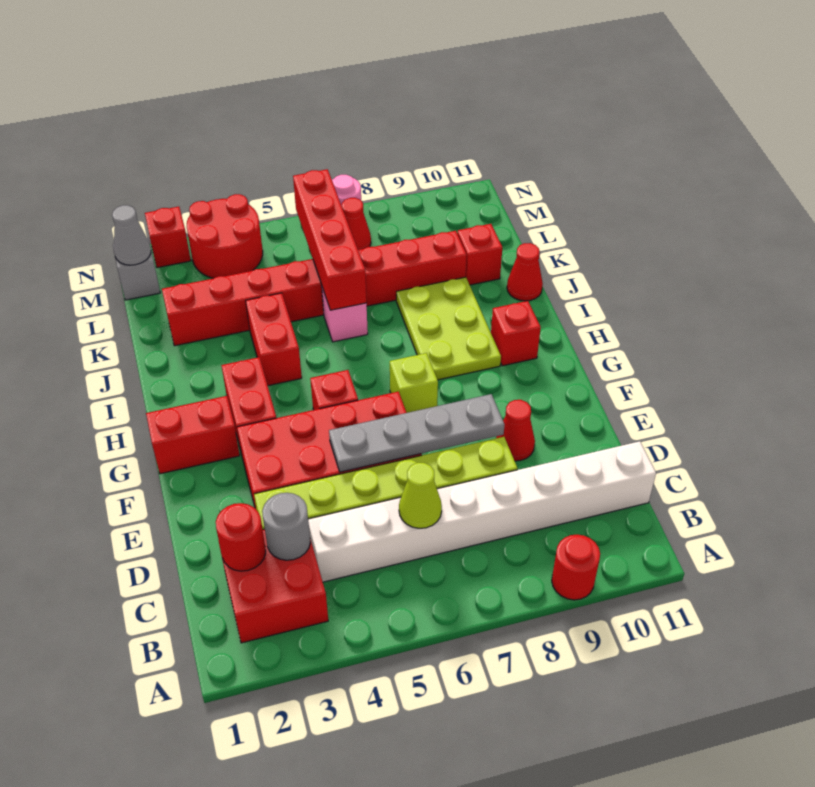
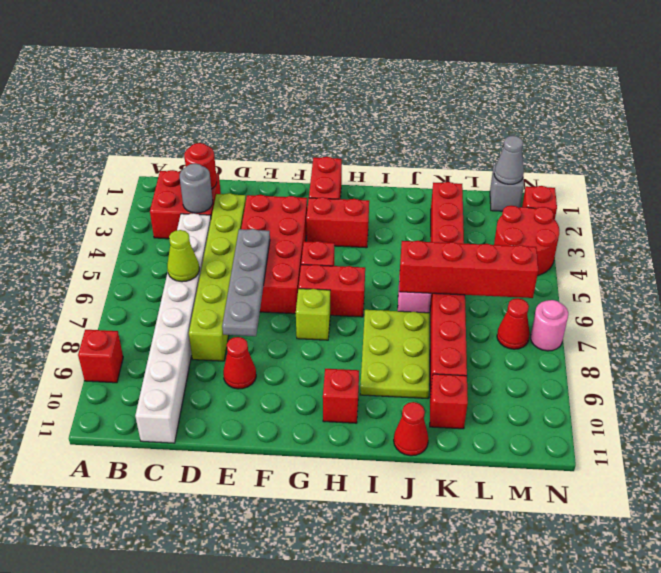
red 1x1 round brick [552,534,600,600] -> red 1x1 brick [78,330,123,383]
lime 2x3 plate [396,277,501,380] -> lime 2x3 plate turned to [360,310,430,398]
red 1x2 brick [246,293,302,386] -> red 1x2 brick moved to [299,265,365,317]

